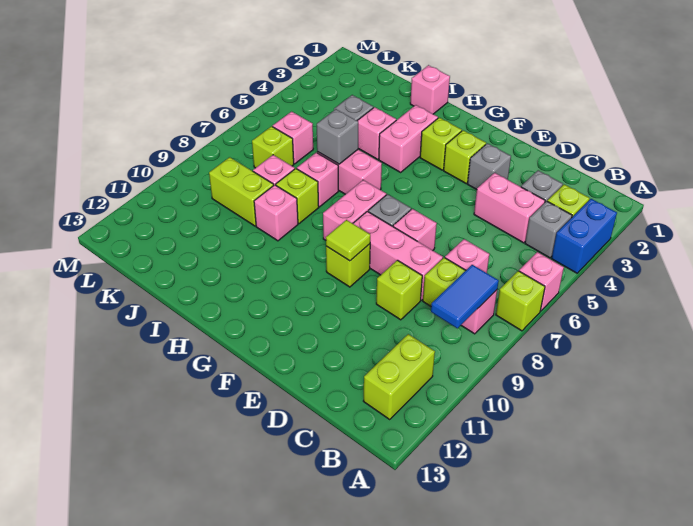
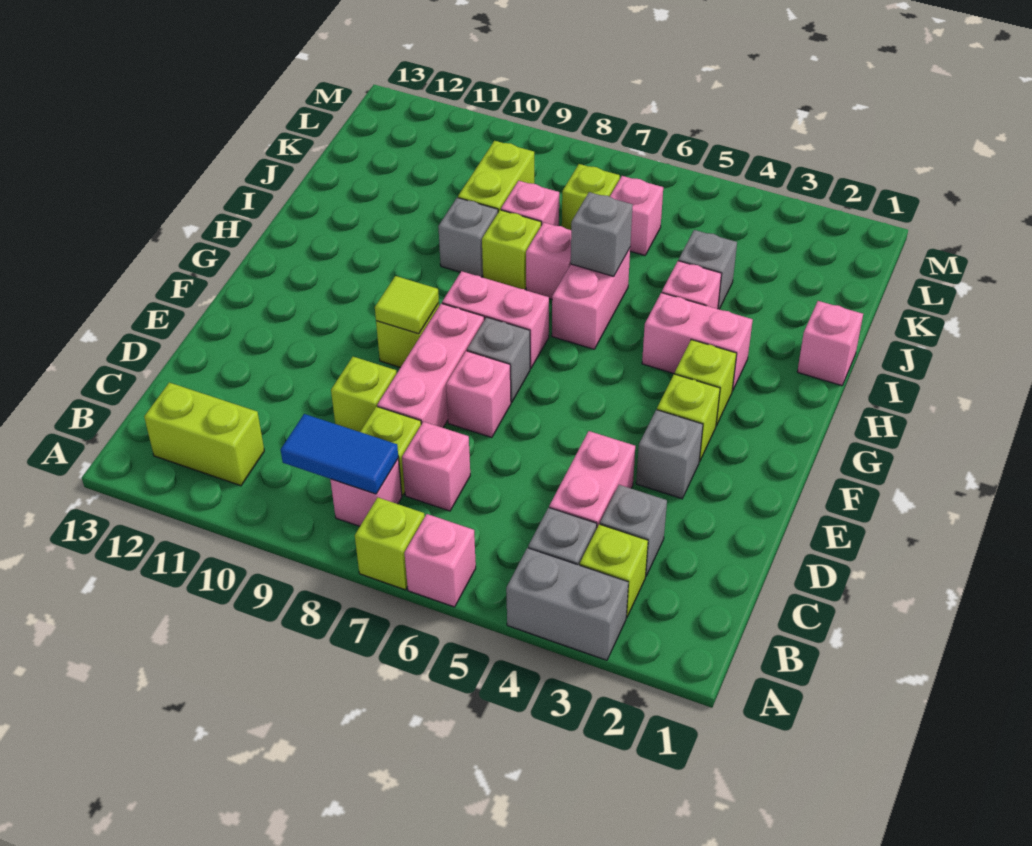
blue 1x2 brick [551,199,617,273] -> grey 1x2 brick [506,548,628,660]
pink 1x1 brick [254,185,298,241] -> grey 1x1 brick [438,198,498,277]

